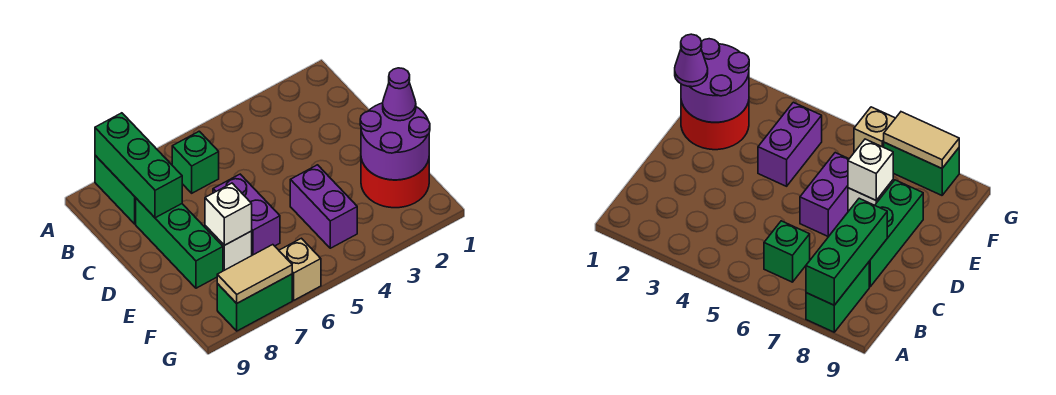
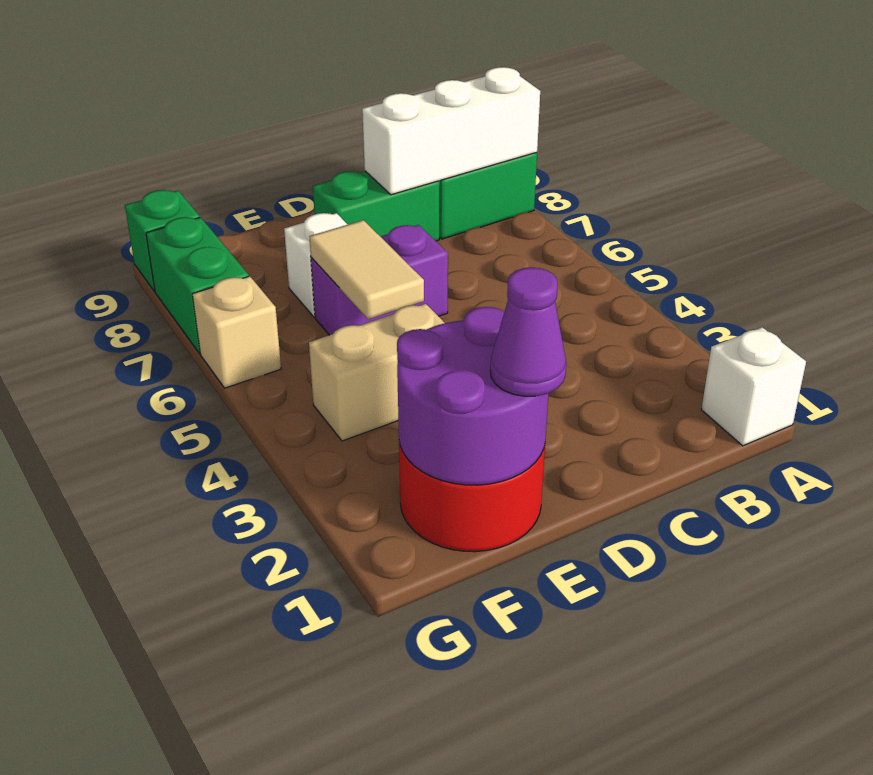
green 1x3 brick [95,113,182,218] -> white 1x3 brick [362,67,540,195]
green 1x1 brick [172,131,219,193] -> green 1x1 brick moved to [125,190,200,291]
green 1x3 brick [136,198,223,288] -> green 1x2 brick [313,171,440,241]
purple 1x2 brick [290,165,357,248] -> tan 1x2 brick [309,304,444,441]
white 1x1 brick [205,183,252,245] -> white 1x1 brick moved to [701,327,806,446]
tan 1x2 tile [217,245,292,303] -> tan 1x2 tile moved to [309,220,424,319]

